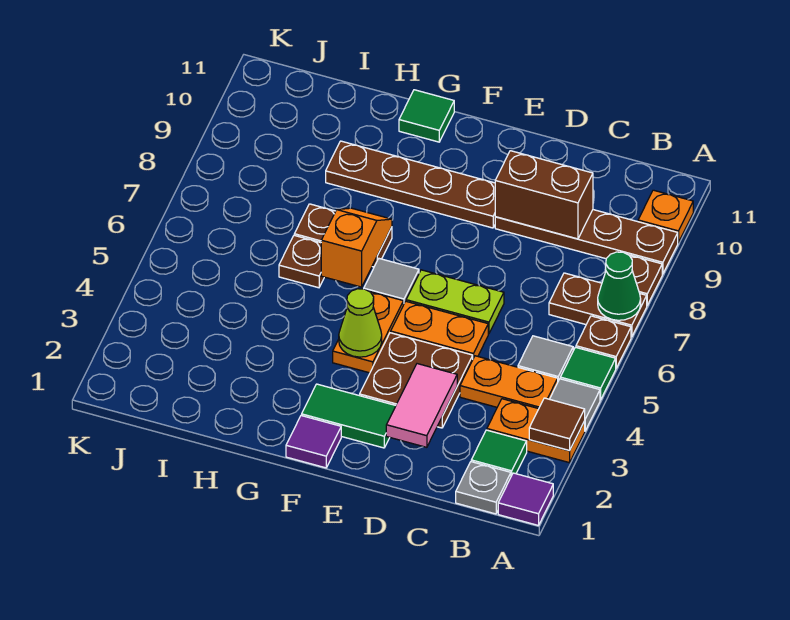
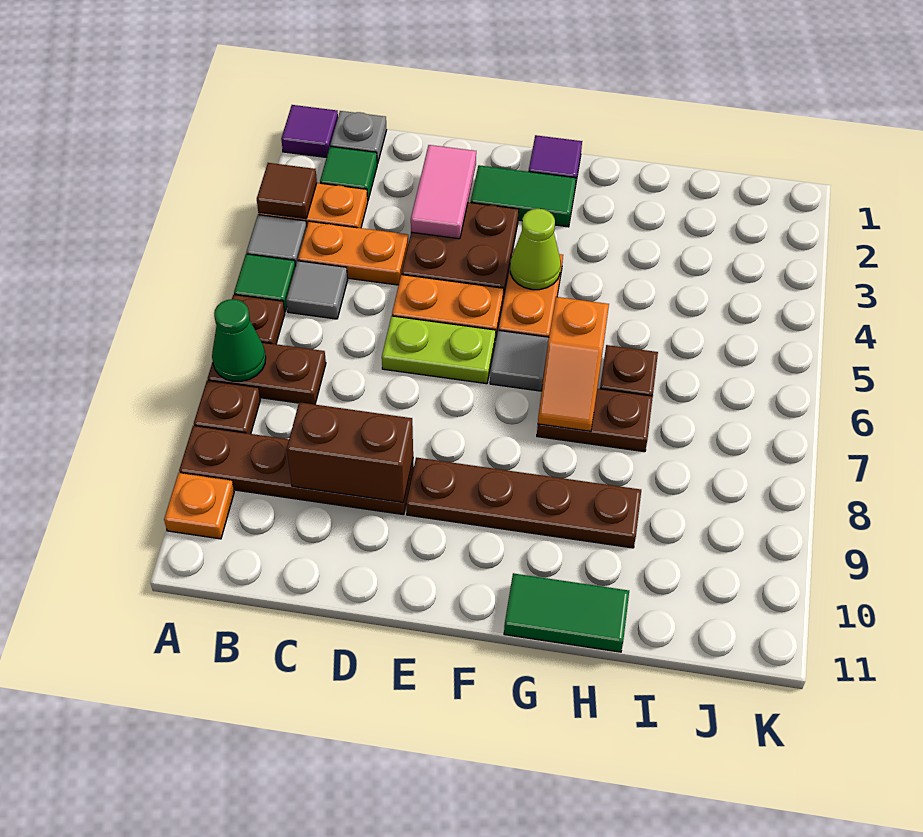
green 1x1 tile [399,90,454,142] -> green 1x2 tile [504,573,629,652]

